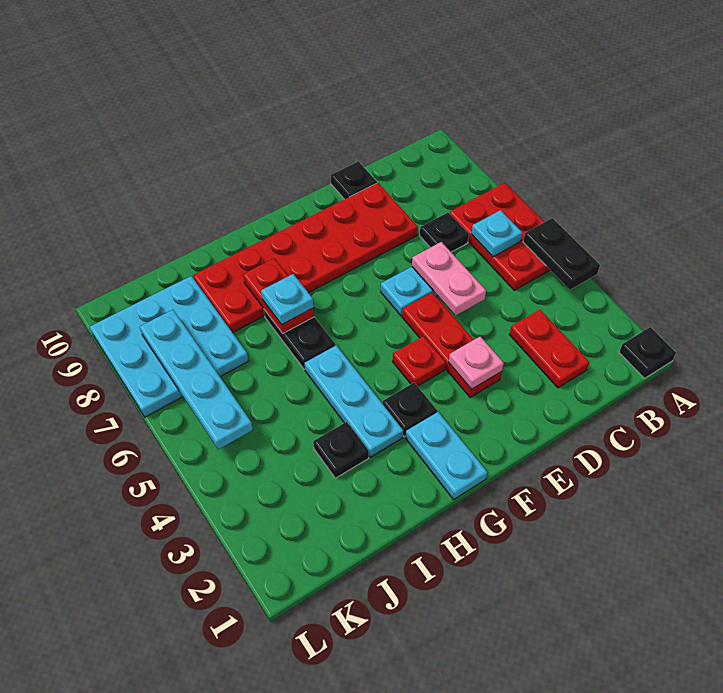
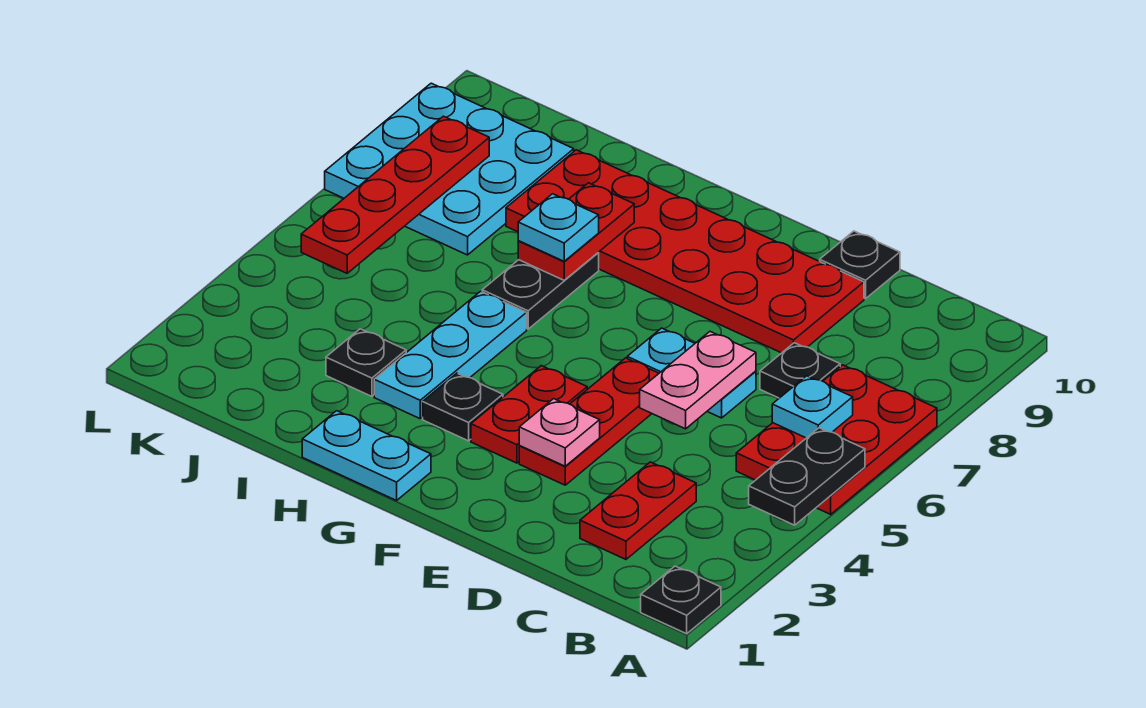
red 1x1 plate [393,336,446,386] -> red 1x2 plate [471,366,587,463]
cyan 1x2 plate [406,412,487,499] -> cyan 1x2 plate turned to [302,411,431,500]
cyan 1x4 plate [140,310,253,450] -> red 1x4 plate [301,116,489,273]

